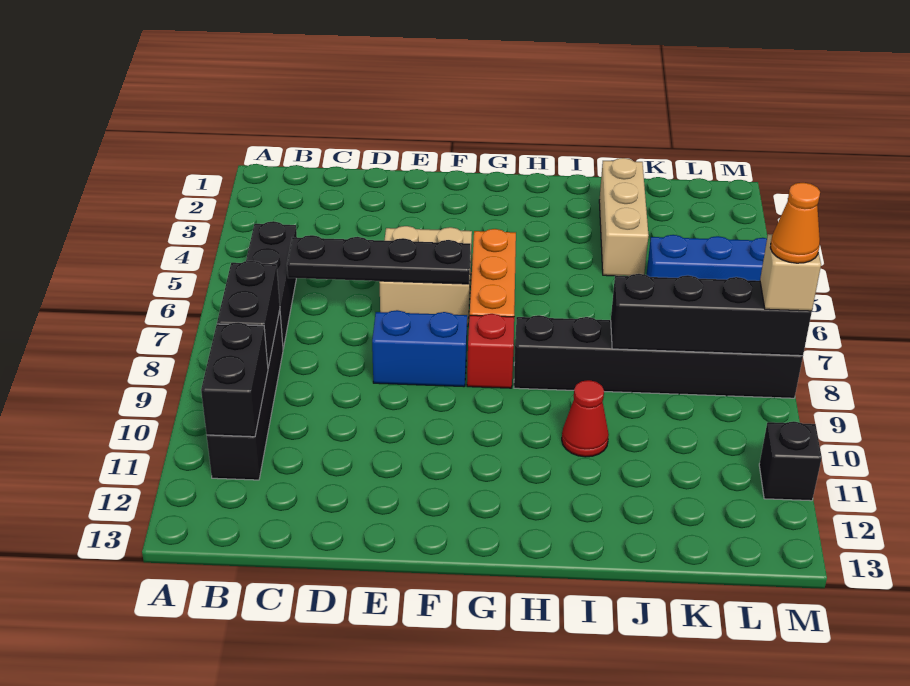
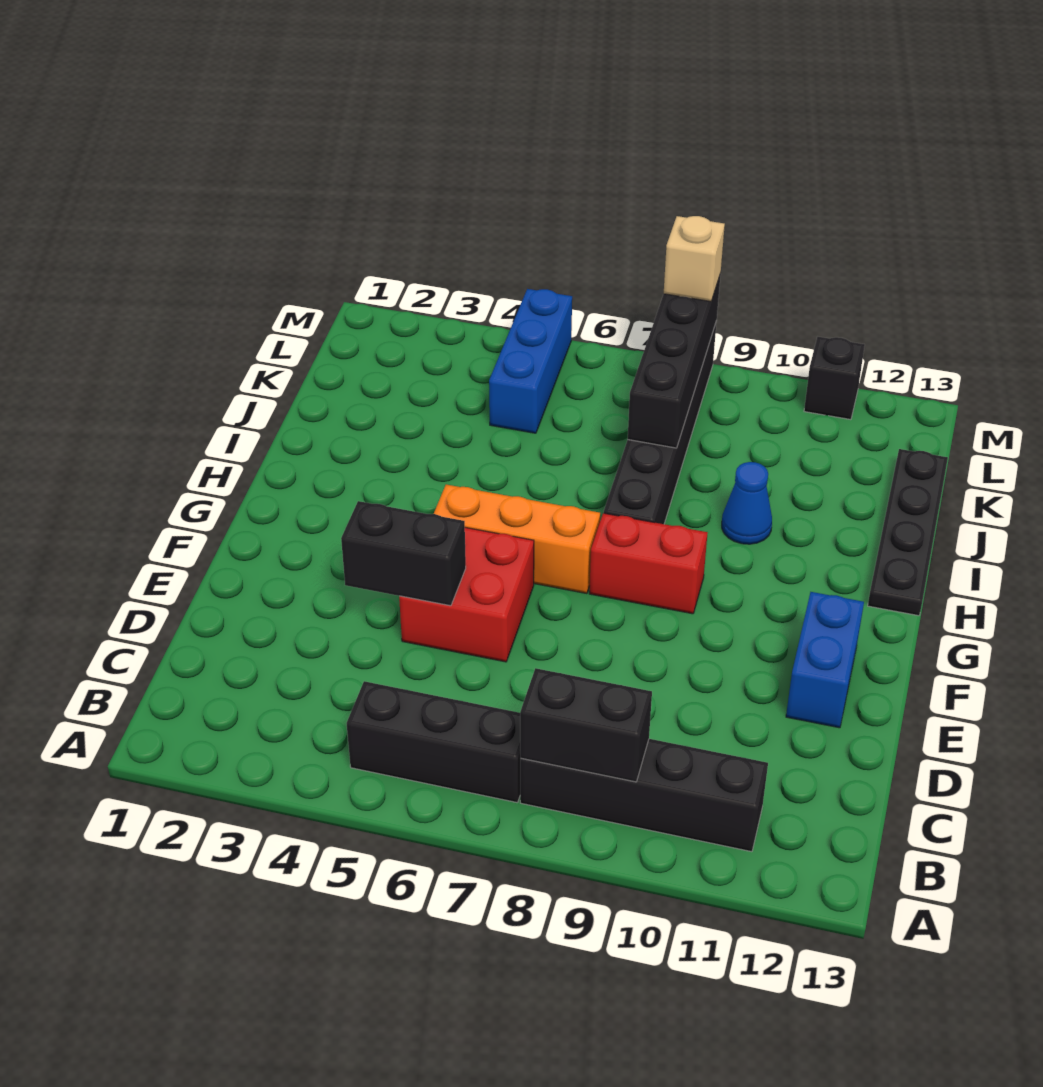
black 1x2 brick [201,322,268,437] -> black 1x2 brick moved to [341,501,466,606]
black 1x4 plate [287,235,471,284] -> black 1x4 plate moved to [868,449,948,616]
tan 2x2 brick [379,226,472,326] -> red 2x2 brick [399,527,534,662]
blue 1x2 brick [372,310,467,387] -> blue 1x2 brick moved to [786,592,864,728]
red 1x1 brick [467,314,514,388] -> red 1x2 brick [589,513,708,614]
red 1x1 cone [562,380,609,457] -> blue 1x1 cone [722,462,772,544]
tan 1x3 brick [599,158,649,276] -> none
orange 1x1 cone [770,183,820,263] -> none

